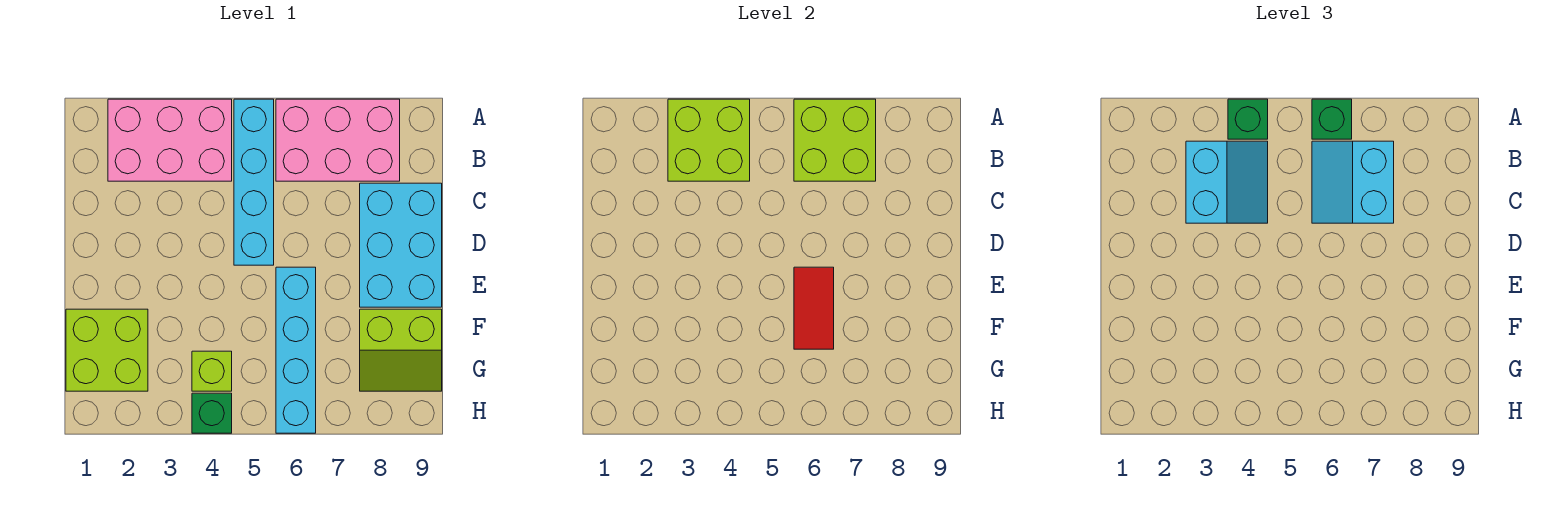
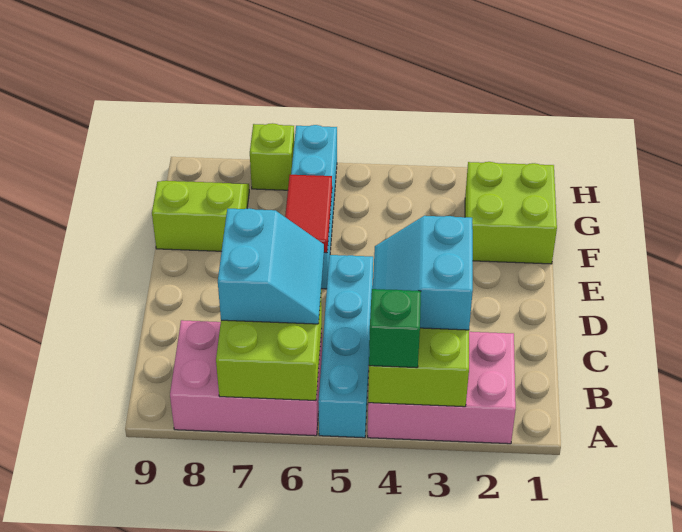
green 1x1 brick [1312,99,1352,139] -> none
cyan 2x3 brick [360,183,442,307] -> none
lime 1x1 brick [192,351,232,391] -> lime 1x1 brick moved to [250,123,294,190]
green 1x1 brick [192,393,232,433] -> none

